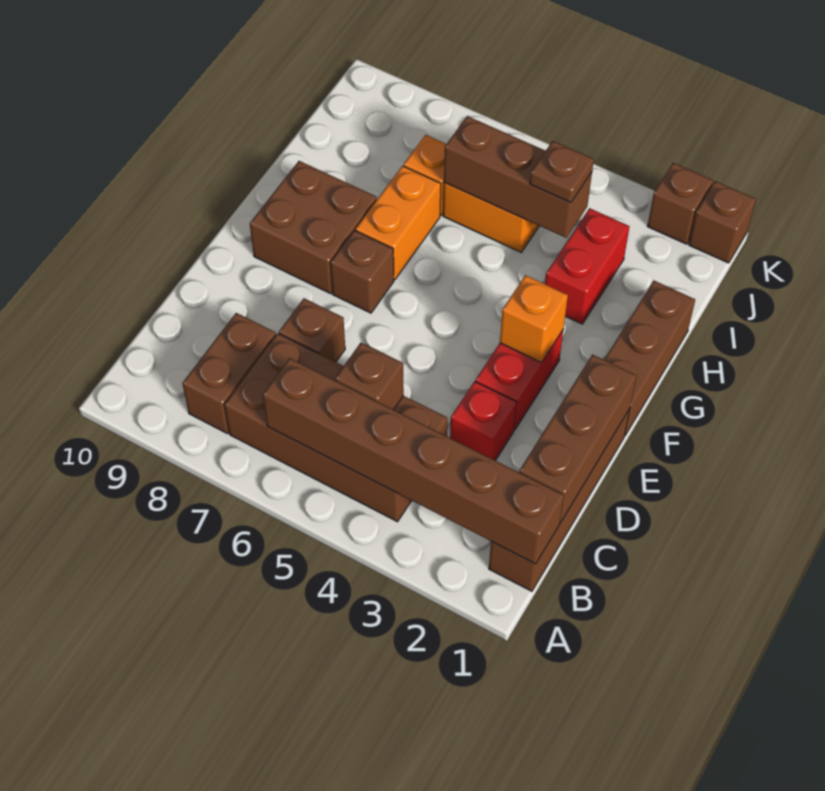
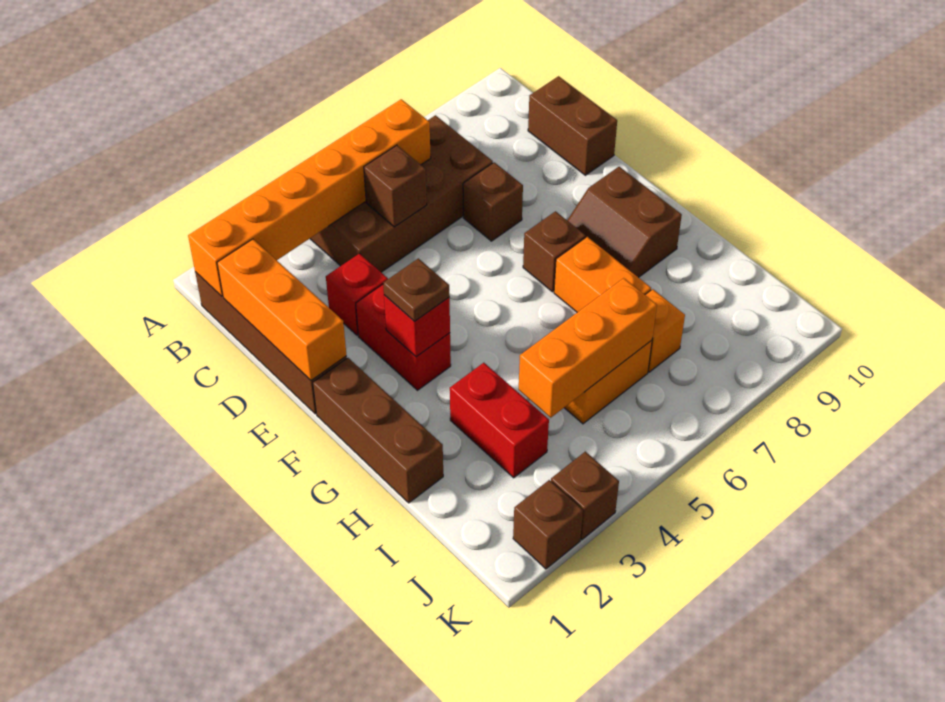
brown 1x6 brick [263,358,564,564] -> orange 1x6 brick [188,99,431,296]
brown 1x2 brick [182,313,276,434] -> brown 1x2 brick moved to [528,76,617,175]
brown 1x3 brick [519,355,637,523] -> orange 1x3 brick [217,239,346,381]
orange 1x1 brick [500,275,568,363] -> red 1x1 brick [384,295,450,357]
brown 2x2 brick [250,161,377,294] -> brown 2x2 slope [567,167,682,278]
brown 1x3 brick [444,116,592,238] -> orange 1x3 brick [519,278,657,418]
brown 1x1 plate [530,141,594,203] -> brown 1x1 plate moved to [383,258,450,322]
brown 1x1 brick [689,181,756,263] -> brown 1x1 brick moved to [551,451,619,540]

